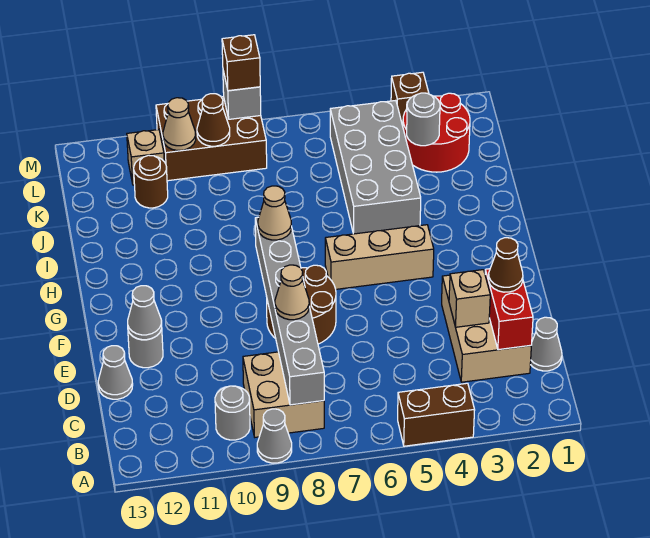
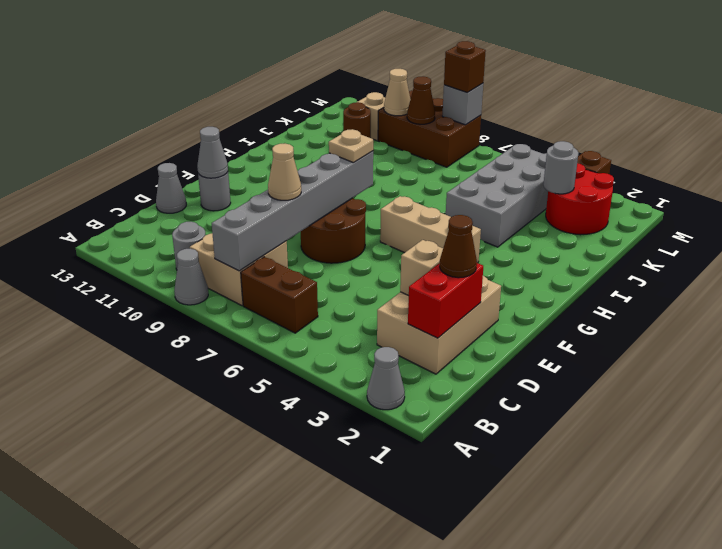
brown 1x2 brick [398,383,475,446] -> brown 1x2 brick moved to [241,257,318,333]
grey 1x1 cone [530,317,562,371] -> grey 1x1 cone moved to [367,347,405,410]
tan 1x1 cone [258,186,291,240] -> tan 1x1 plate [329,129,373,162]

